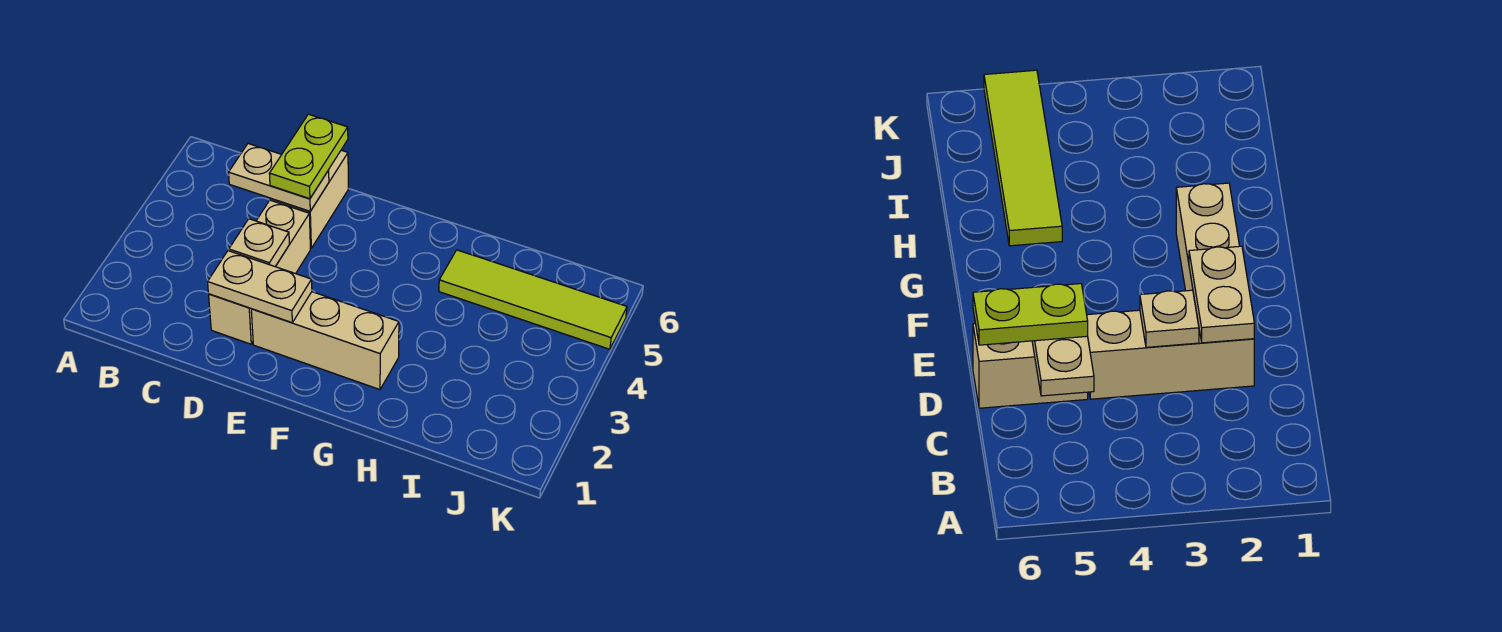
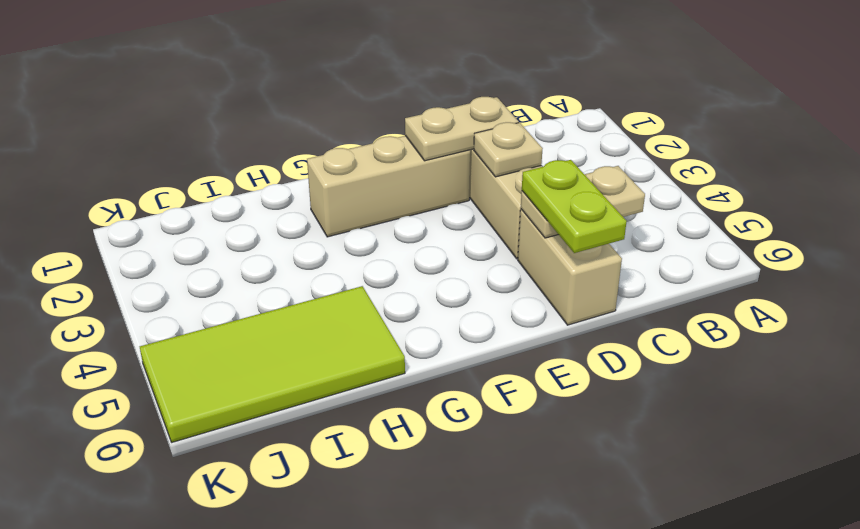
lime 1x4 tile [439,250,627,349] -> lime 2x4 tile [140,286,405,442]

